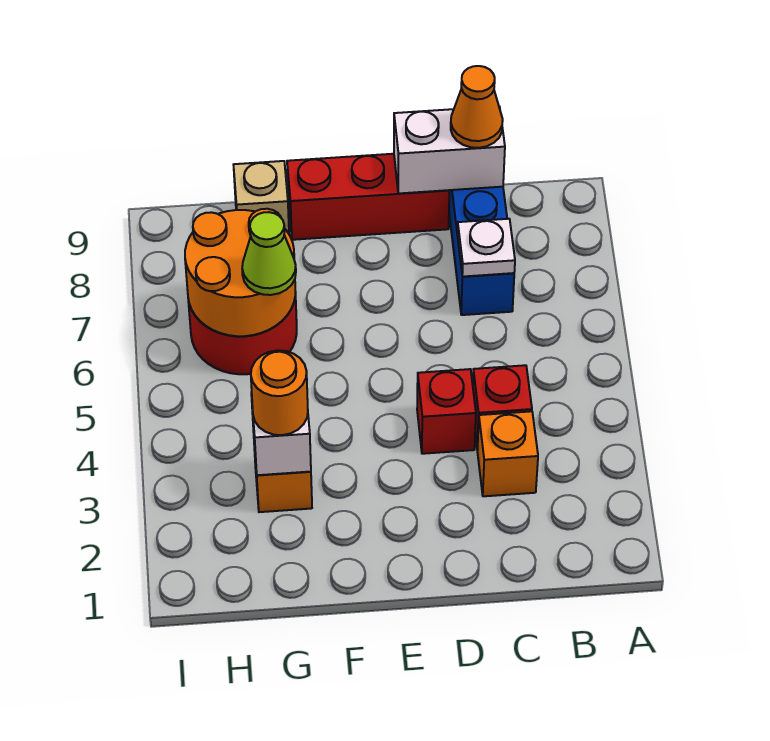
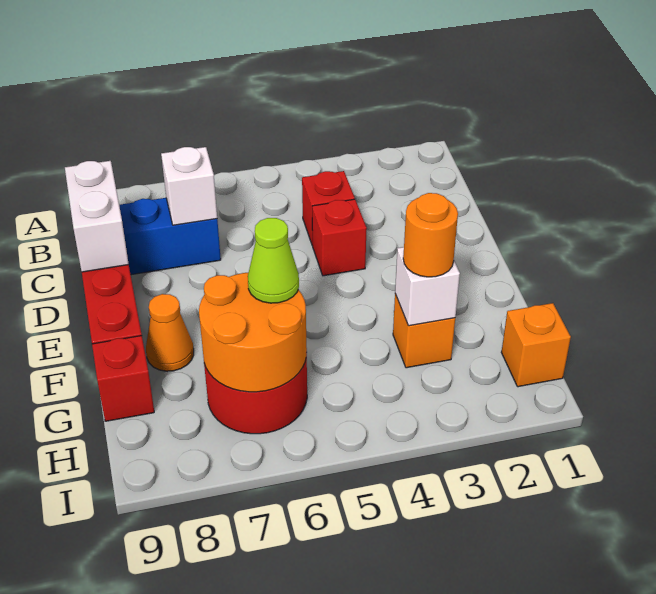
orange 1x1 brick [477,411,538,496] -> orange 1x1 brick moved to [501,303,571,387]
white 1x1 plate [457,219,515,277] -> white 1x1 brick [161,147,217,225]
orange 1x1 cone [451,66,503,148] -> orange 1x1 cone moved to [146,294,194,371]
tan 1x1 brick [234,161,289,234] -> red 1x1 brick [92,336,154,421]

